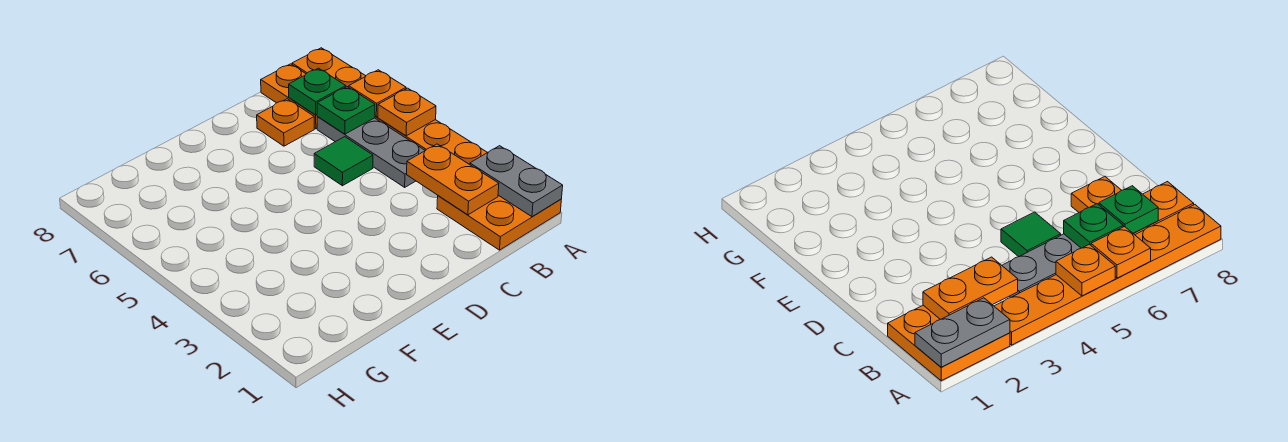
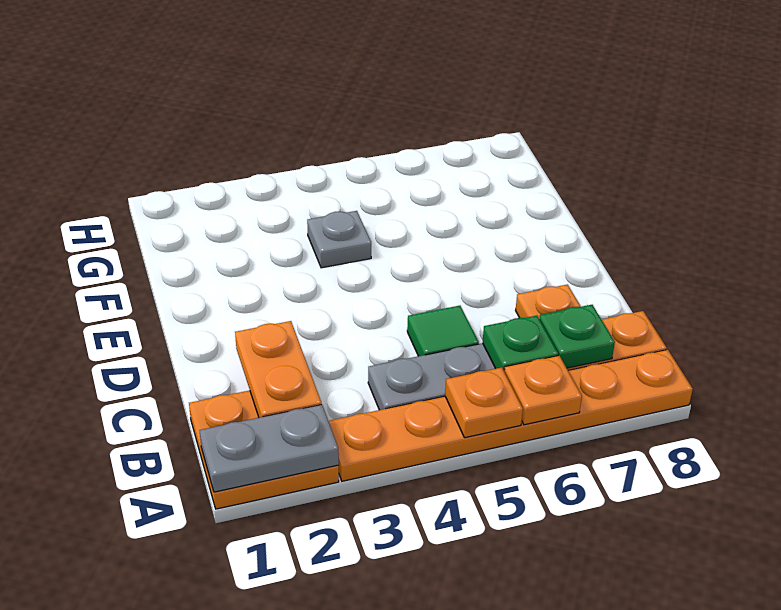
orange 1x2 plate [407,144,499,215] -> orange 1x2 plate turned to [235,321,322,418]
none -> grey 1x1 plate [307,211,371,268]

